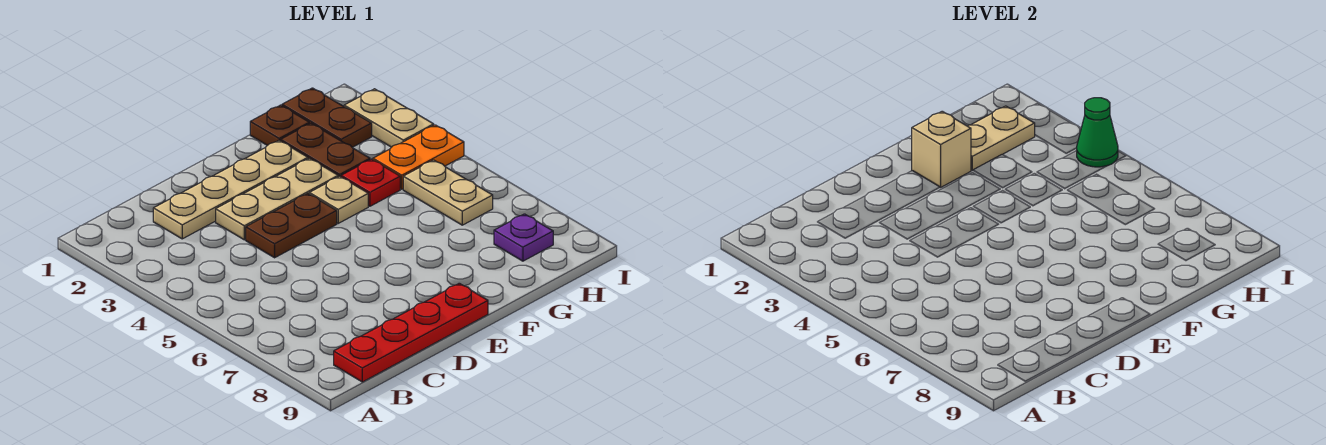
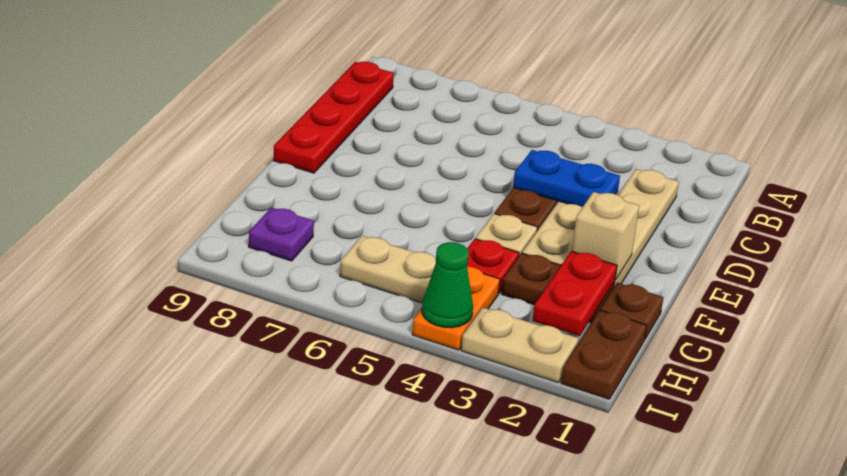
none -> blue 1x2 plate [513,150,620,207]
tan 1x2 plate [968,106,1035,170] -> red 1x2 plate [533,251,617,336]
brown 1x2 plate [282,88,372,147] -> brown 1x2 plate turned to [561,310,647,399]

